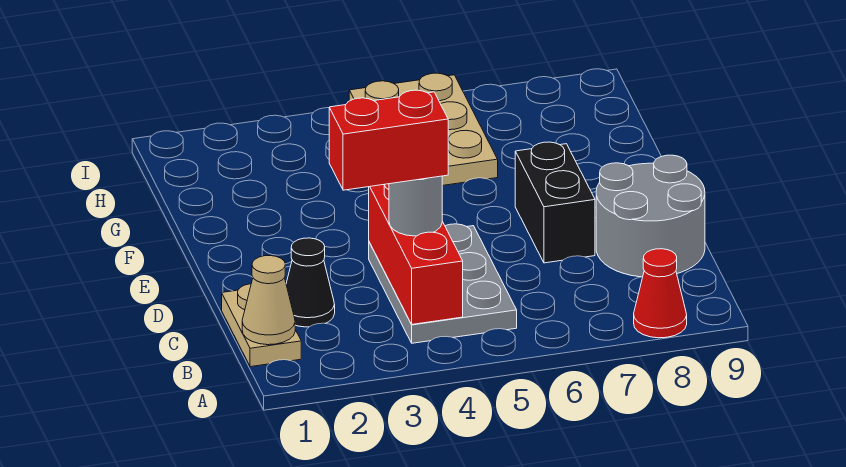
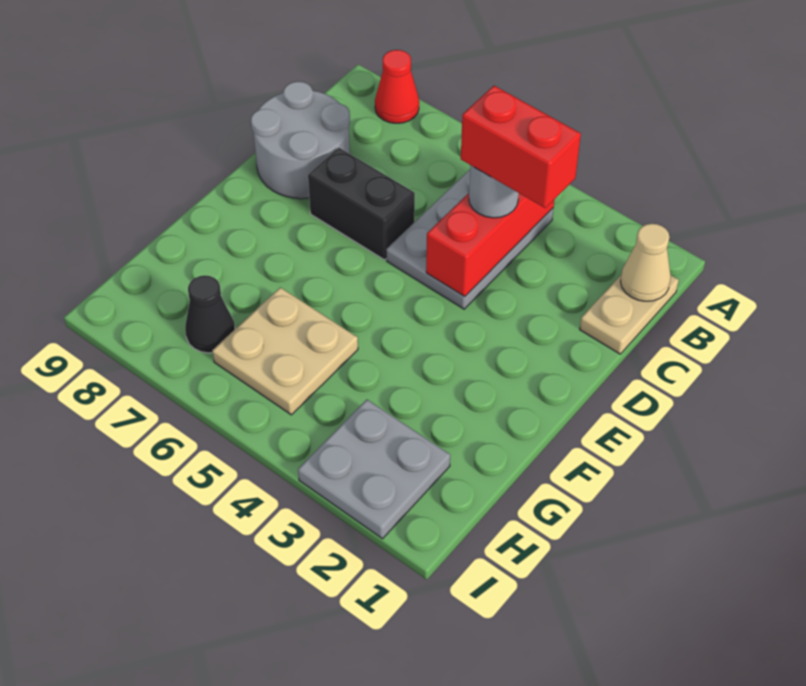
black 1x1 cone [286,238,335,327] -> black 1x1 cone moved to [185,275,235,353]
black 1x2 brick [515,142,595,263] -> black 1x2 brick turned to [308,148,415,260]
tan 2x3 plate [349,73,498,186] -> tan 2x2 plate [212,287,358,415]
none -> grey 2x2 plate [298,400,450,539]

